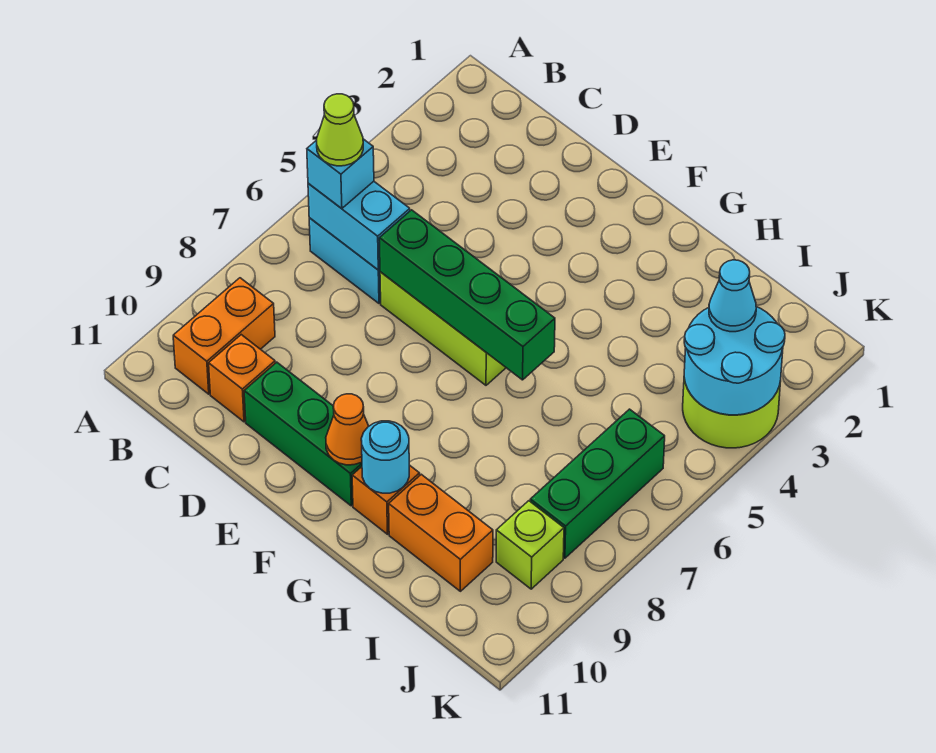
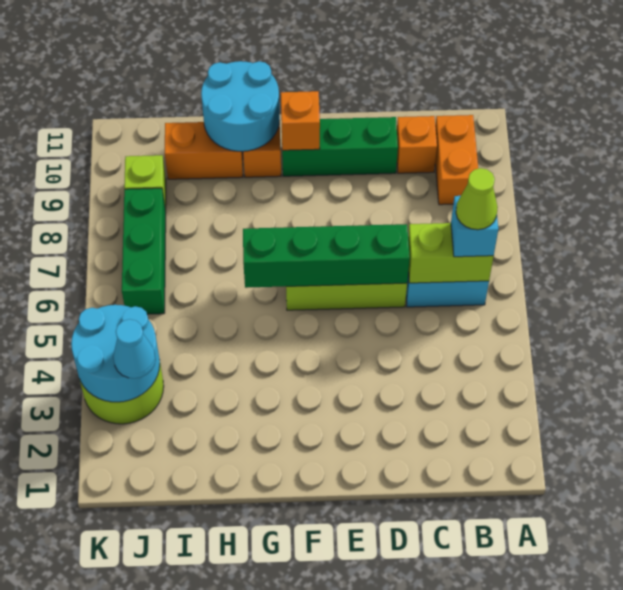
cyan 1x2 brick [308,181,410,270] -> lime 1x2 brick [408,223,494,283]
orange 1x1 cone [326,394,369,465] -> orange 1x1 brick [281,91,320,150]
cyan 1x1 round brick [361,421,409,493] -> cyan 2x2 round brick [201,61,280,151]

